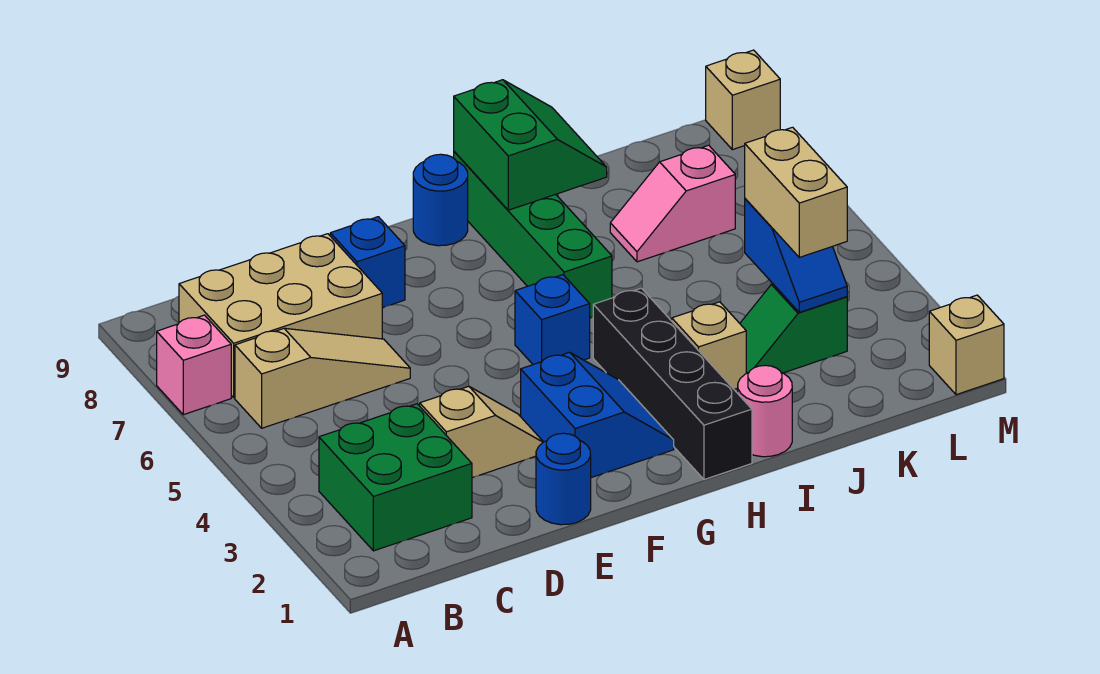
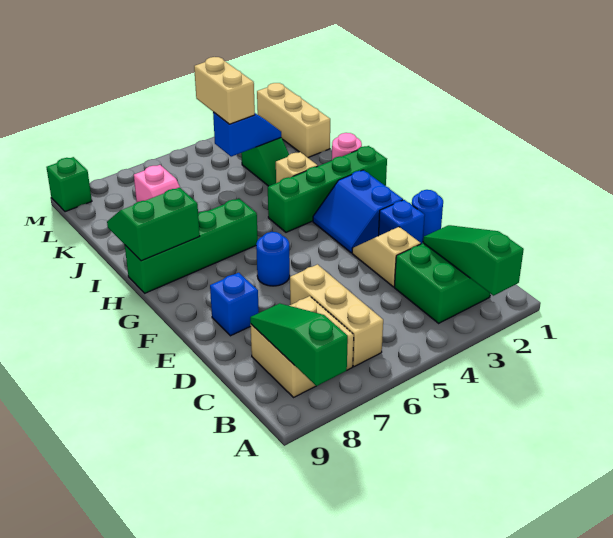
none -> green 1x3 slope [423,225,524,296]
pink 1x1 brick [157,315,231,415] -> none
none -> green 1x3 slope [250,303,348,386]
tan 1x3 slope [235,328,410,428] -> tan 1x3 brick [290,264,383,367]
tan 2x3 brick [179,234,382,398] -> tan 2x2 brick [250,296,354,397]
blue 2x2 slope [521,352,674,478] -> blue 2x2 slope turned to [313,170,403,253]
blue 1x1 brick [515,275,590,364] -> blue 1x1 brick moved to [378,200,425,244]
blue 1x1 round brick [413,154,468,246] -> blue 1x1 round brick moved to [256,232,290,286]
black 1x4 brick [593,288,752,480] -> green 1x4 brick [268,146,387,232]
tan 1x2 brick [745,127,847,257] -> tan 1x2 brick turned to [194,57,255,124]
tan 1x1 brick [929,295,1004,395] -> tan 1x3 brick [257,83,330,158]
tan 1x1 brick [706,50,780,150] -> green 1x1 brick [46,157,92,212]

